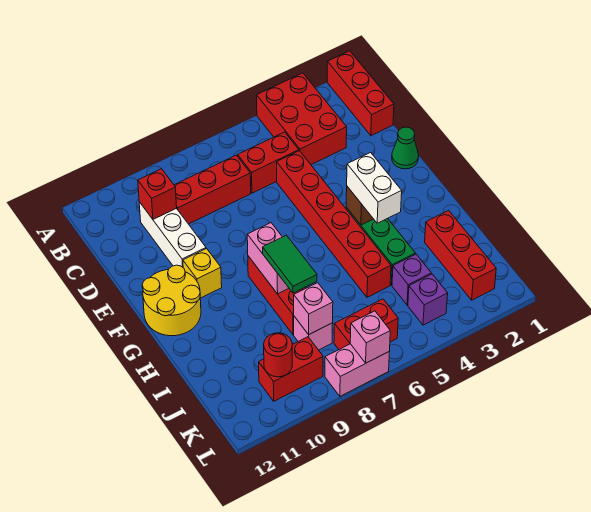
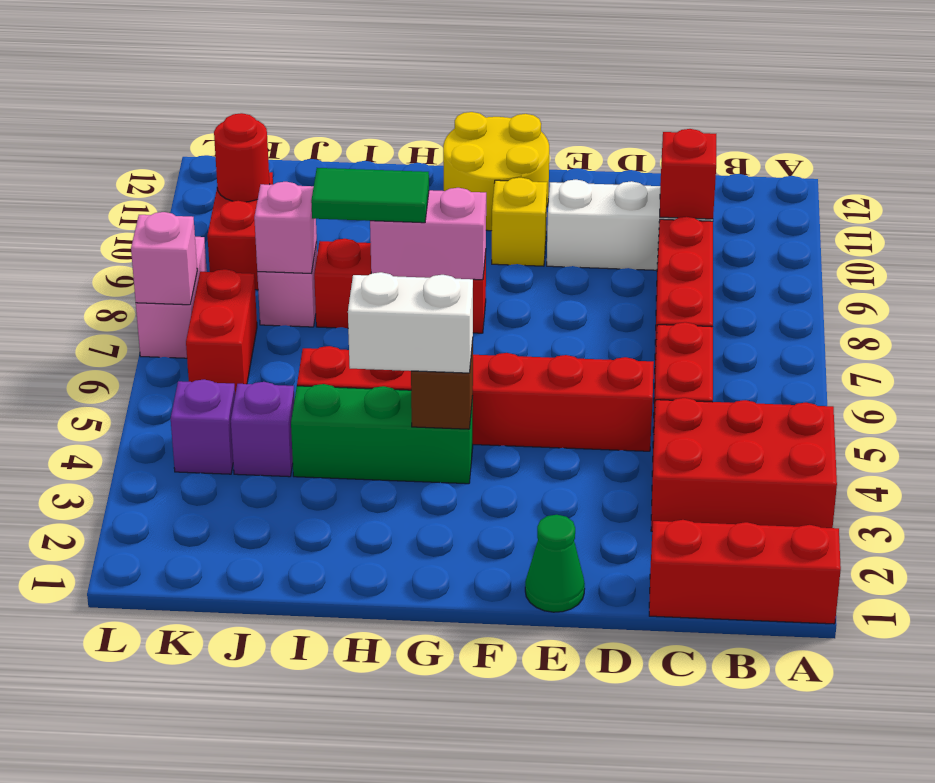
red 1x3 brick [425,211,496,300] -> none

